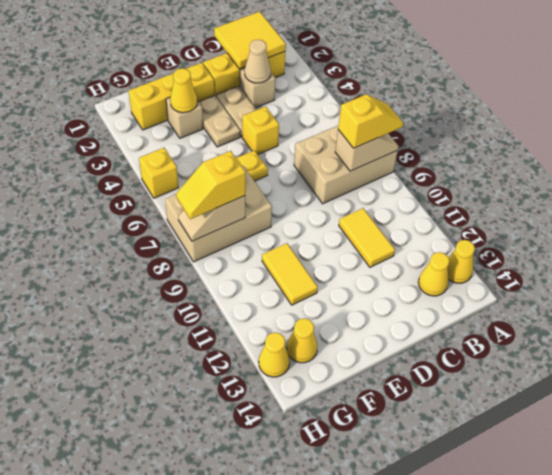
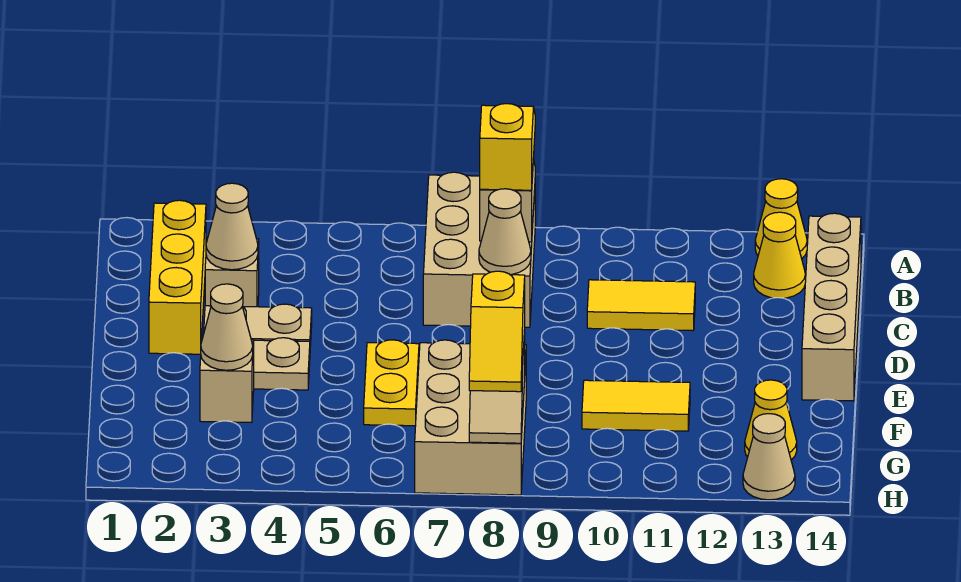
yellow 2x2 tile [214,12,286,69] -> none
none -> tan 1x4 brick [802,213,861,401]
none -> tan 1x1 cone [479,189,531,275]
yellow 1x1 brick [242,106,279,154] -> none
yellow 1x3 brick [129,63,214,130] -> none
yellow 1x1 cone [170,68,197,113] -> tan 1x1 cone [201,284,253,370]
yellow 1x1 brick [139,148,179,198] -> none
yellow 1x1 cone [259,332,290,377] -> tan 1x1 cone [743,414,795,500]

